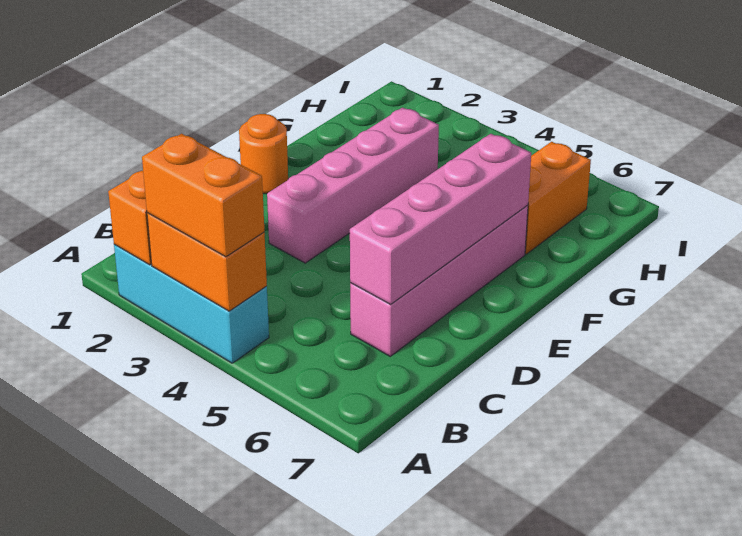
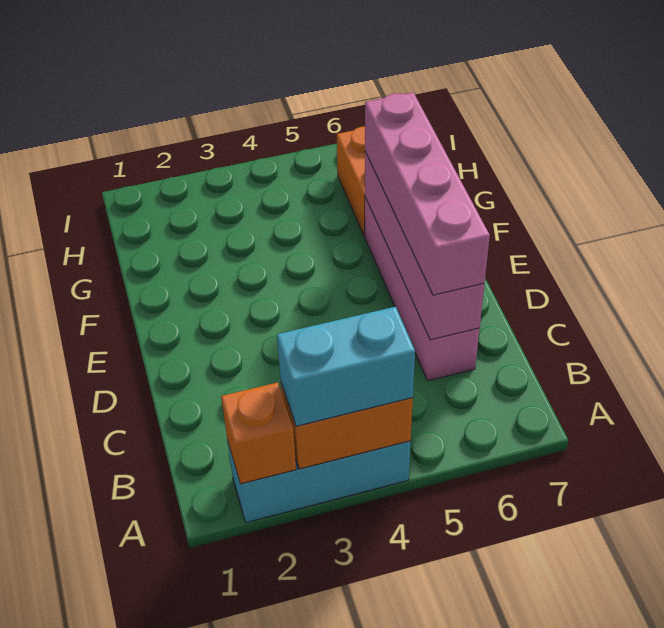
orange 1x2 brick [142,134,264,257] -> cyan 1x2 brick [277,307,415,426]
pink 1x4 brick [267,108,439,263] -> pink 1x4 brick moved to [365,92,490,295]
orange 1x1 round brick [239,114,288,194] -> none

